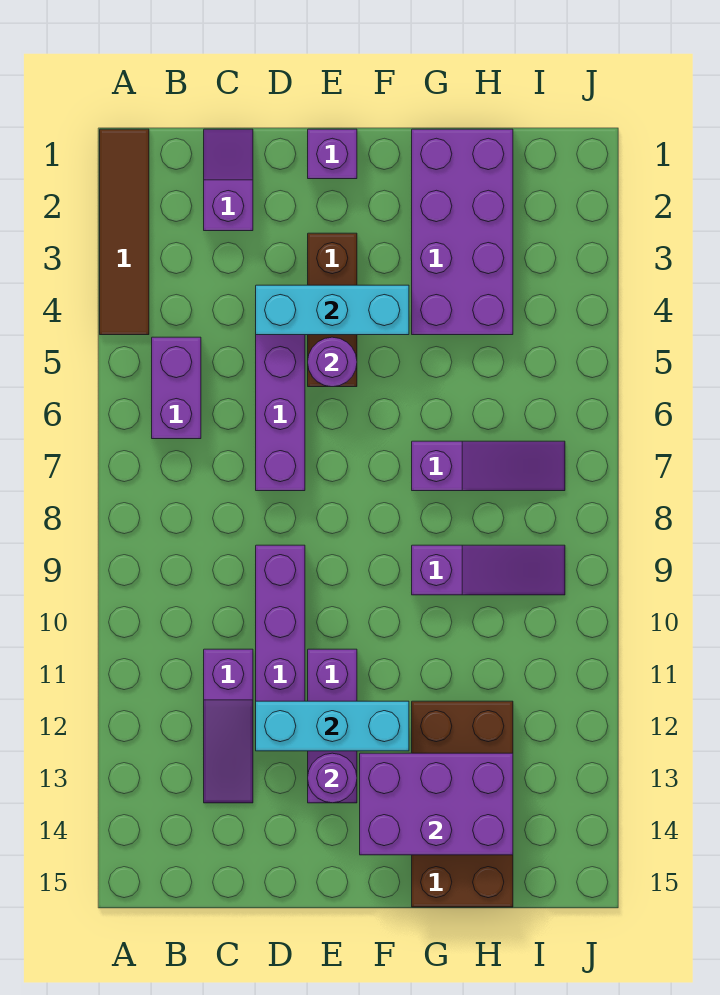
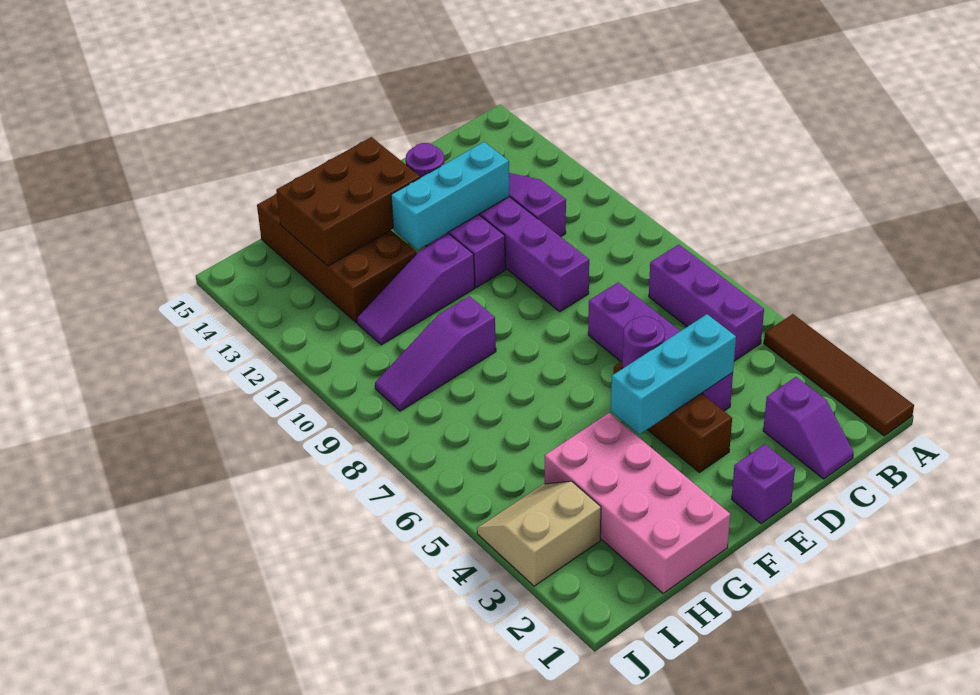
purple 1x2 brick [152,337,201,439] -> purple 1x3 brick [649,244,764,361]
purple 2x3 brick [360,753,513,855] -> brown 2x3 brick [276,137,420,266]
purple 2x4 brick [412,129,513,335] -> pink 2x4 brick [545,413,730,593]
purple 1x3 slope [412,441,565,491] -> purple 1x3 slope moved to [357,234,475,345]
none -> tan 2x2 slope [477,481,601,586]

